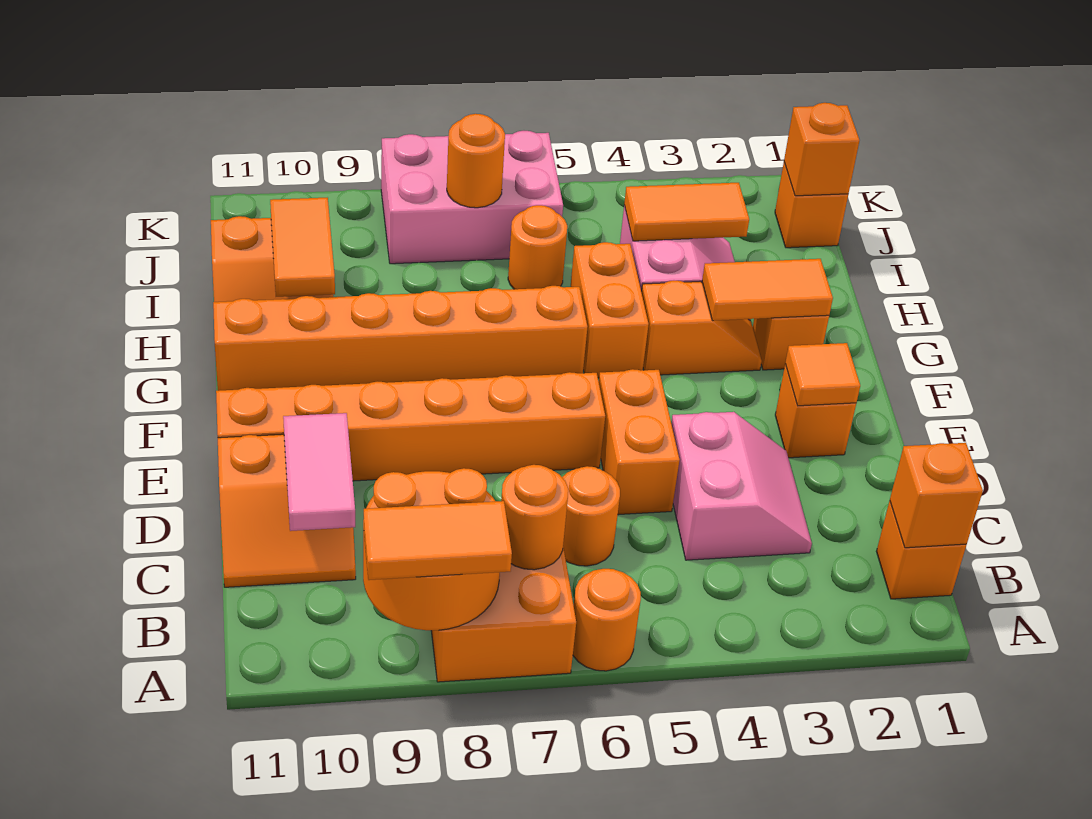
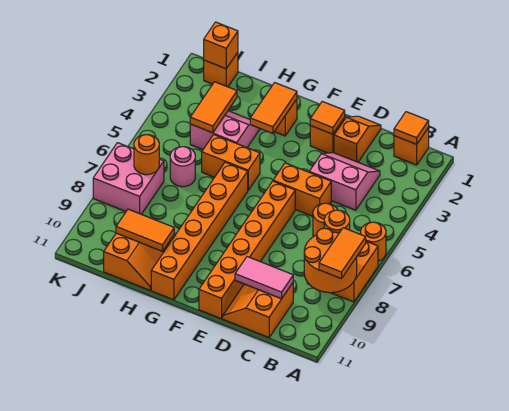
orange 1x1 brick [890,443,983,548] -> orange 1x1 tile [394,112,429,144]
orange 2x2 slope [218,434,356,587] -> orange 2x2 slope turned to [223,283,293,338]
orange 1x2 slope [641,281,762,375] -> orange 1x2 slope moved to [334,116,381,162]
orange 1x1 round brick [508,205,567,289] -> pink 1x1 round brick [170,147,195,187]
pink 2x3 brick [381,131,563,264] -> pink 2x2 brick [93,143,164,214]

